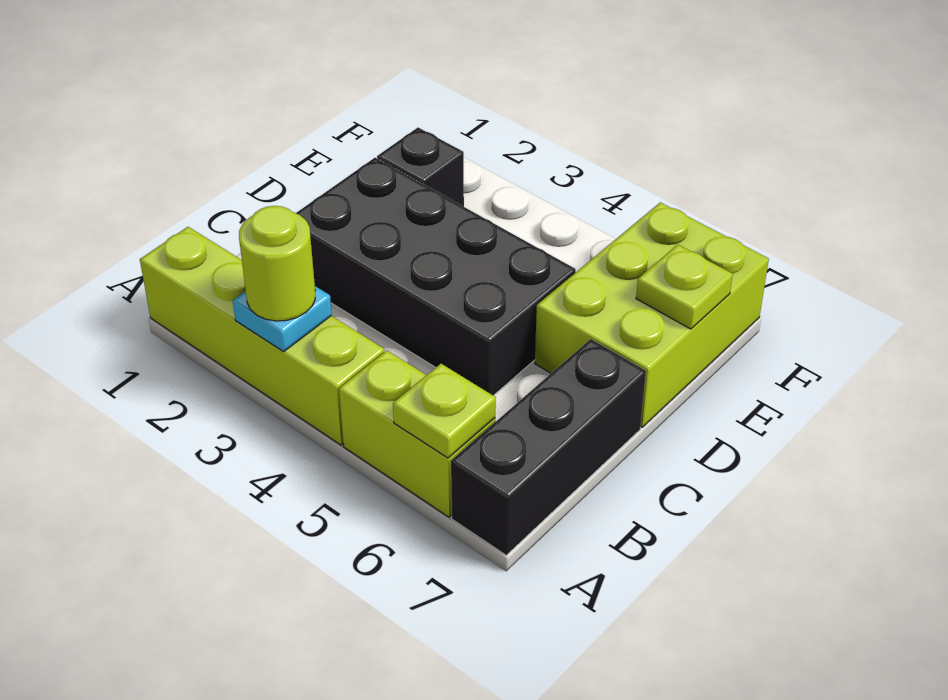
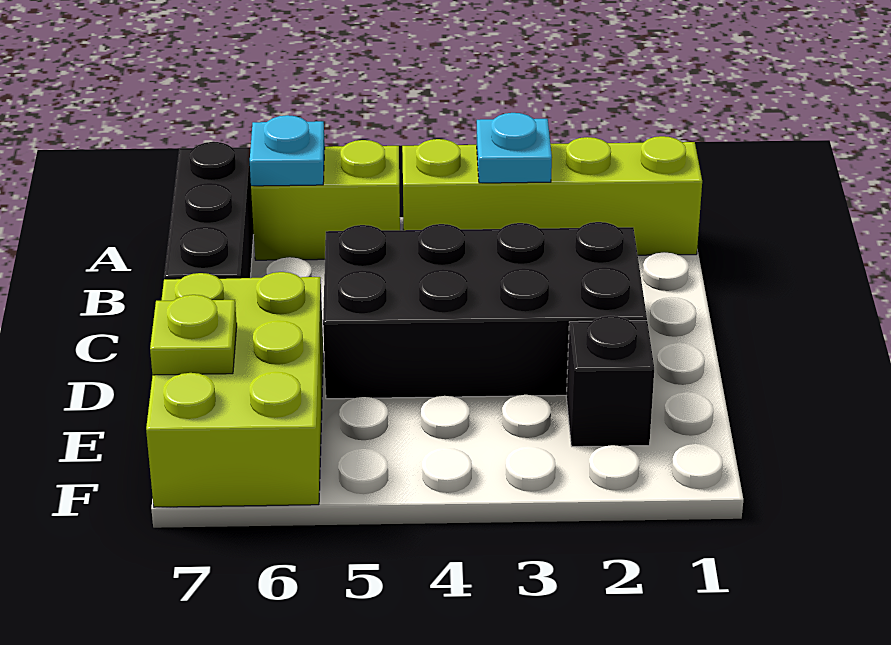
lime 1x1 round brick [239,206,315,321] -> none
lime 1x1 plate [393,364,496,458] -> cyan 1x1 plate [250,115,325,186]

